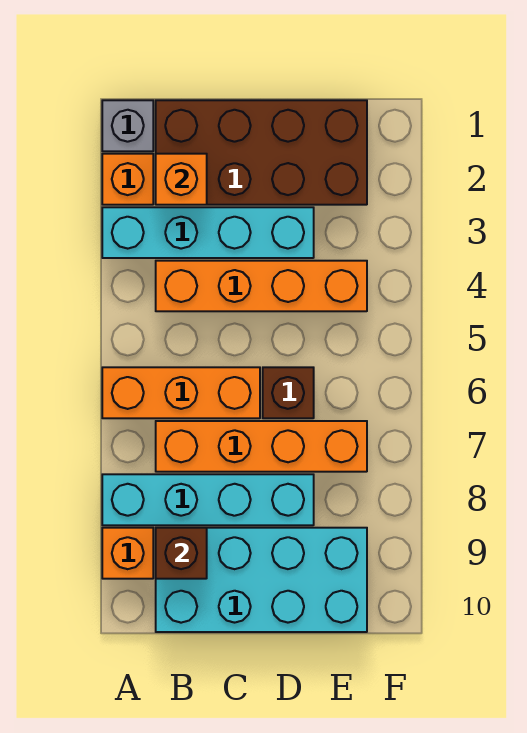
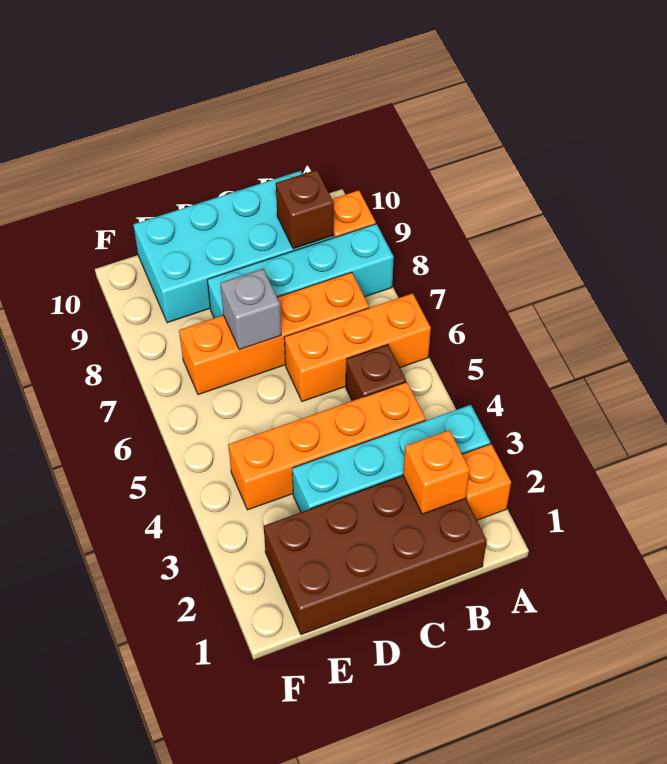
grey 1x1 brick [102,100,153,151] -> grey 1x1 brick moved to [220,269,281,350]
brown 1x1 brick [263,367,314,418] -> brown 1x1 brick moved to [346,345,406,401]

